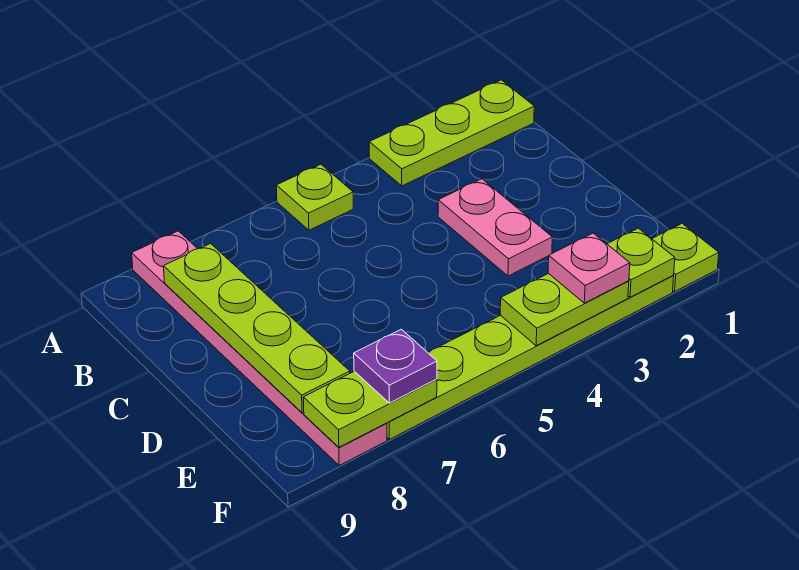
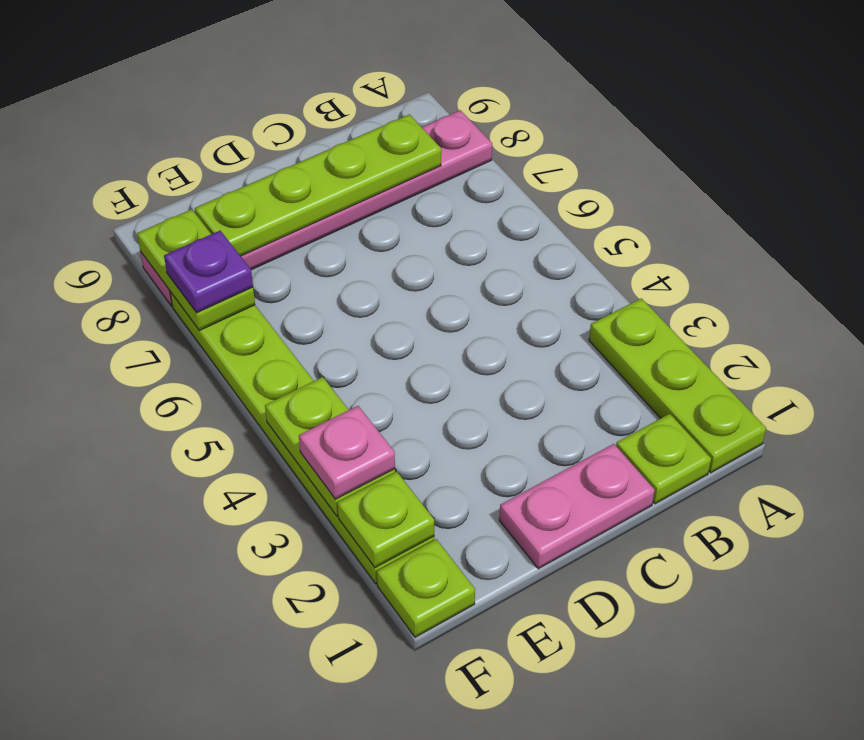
lime 1x1 plate [276,164,353,230] -> lime 1x1 plate moved to [616,414,711,504]
pink 1x2 plate [438,179,552,276] -> pink 1x2 plate moved to [499,444,655,569]

